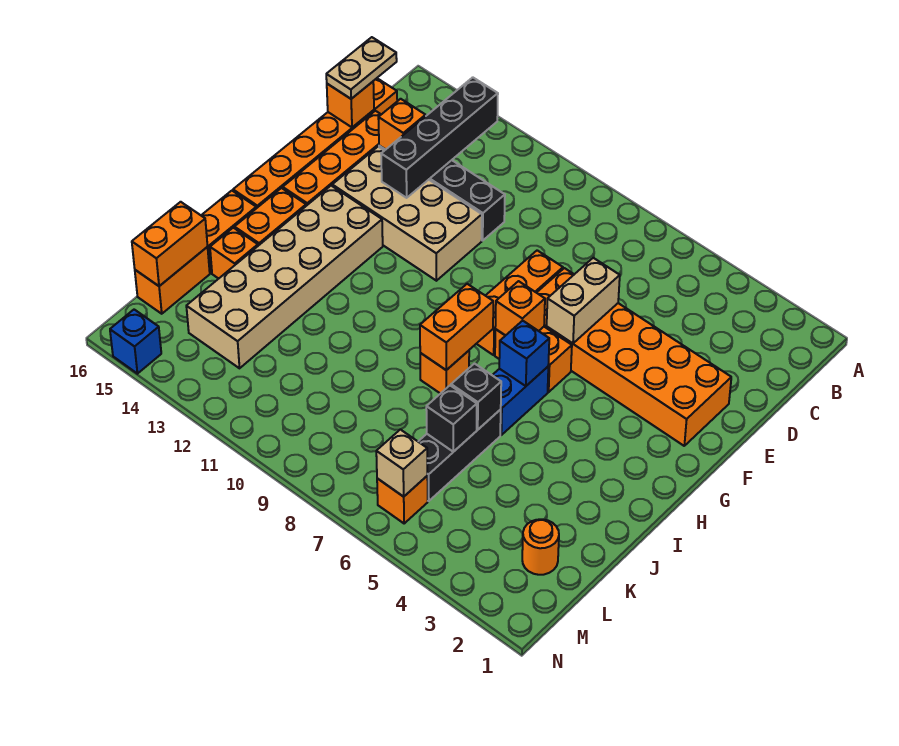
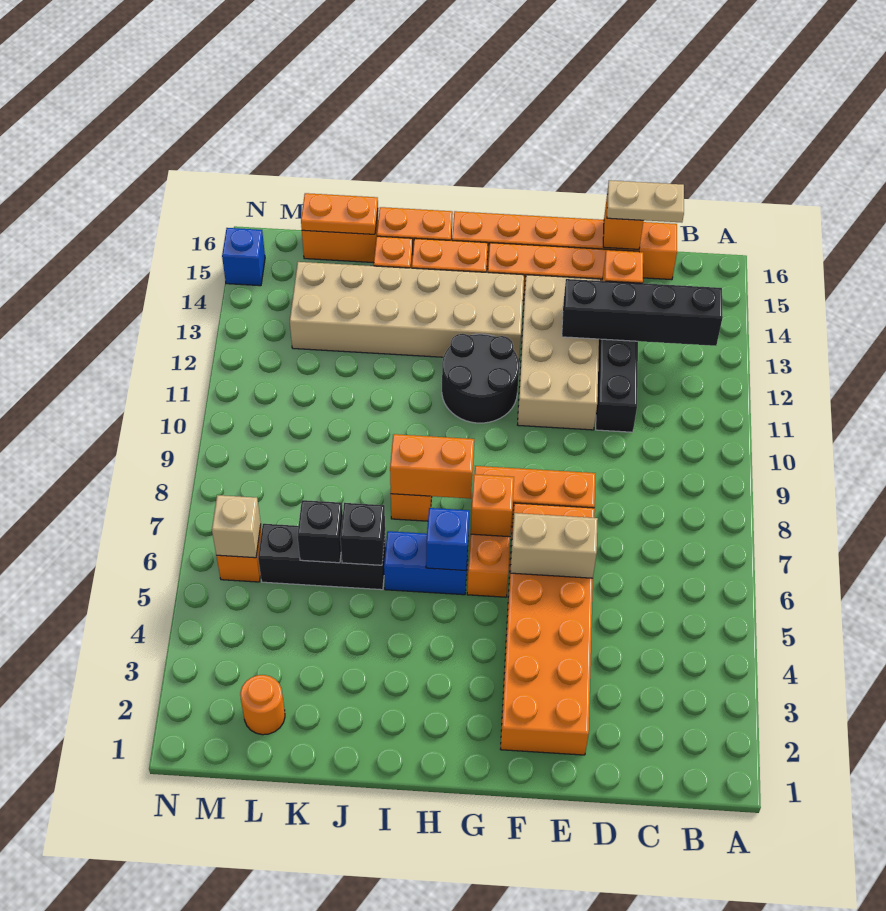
none -> black 2x2 round brick [442,334,519,423]
orange 1x2 brick [132,202,208,286] -> orange 1x2 plate [301,193,378,234]

